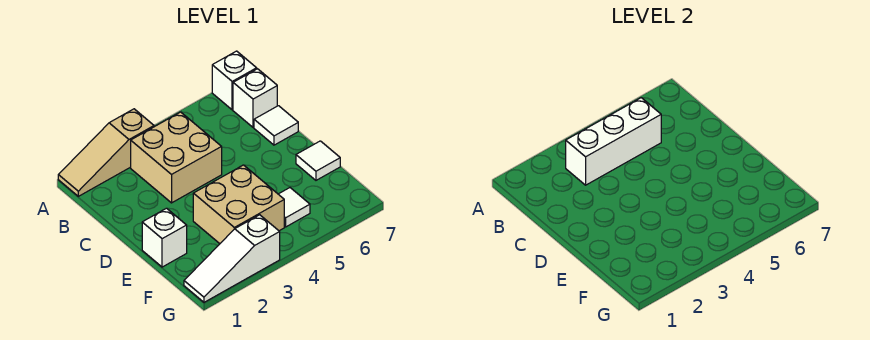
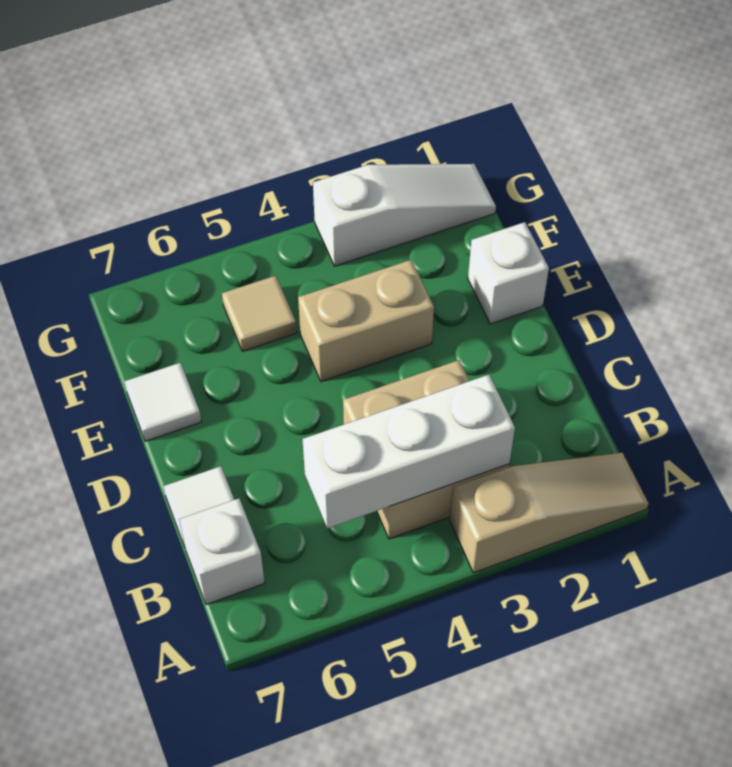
white 1x1 brick [212,51,257,110] -> none
tan 2x2 brick [193,165,284,244] -> tan 1x2 brick [298,260,434,382]
white 1x1 tile [279,188,310,227] -> tan 1x1 tile [222,276,297,351]

